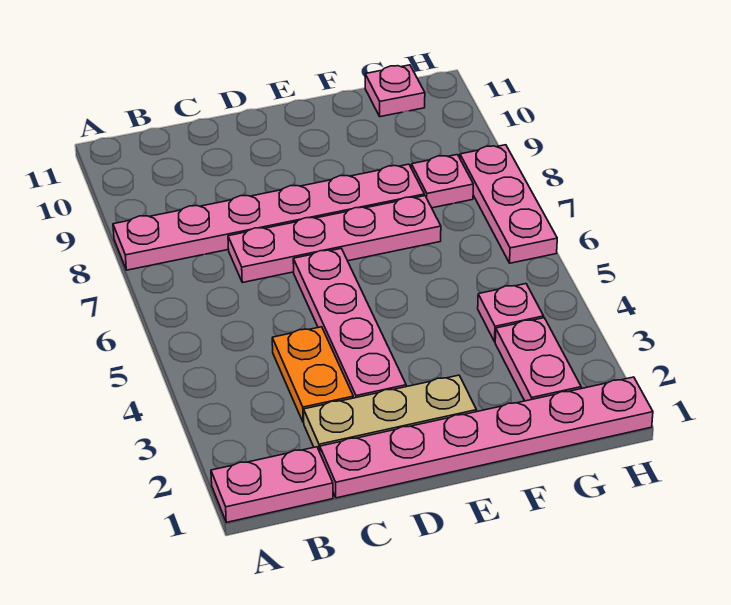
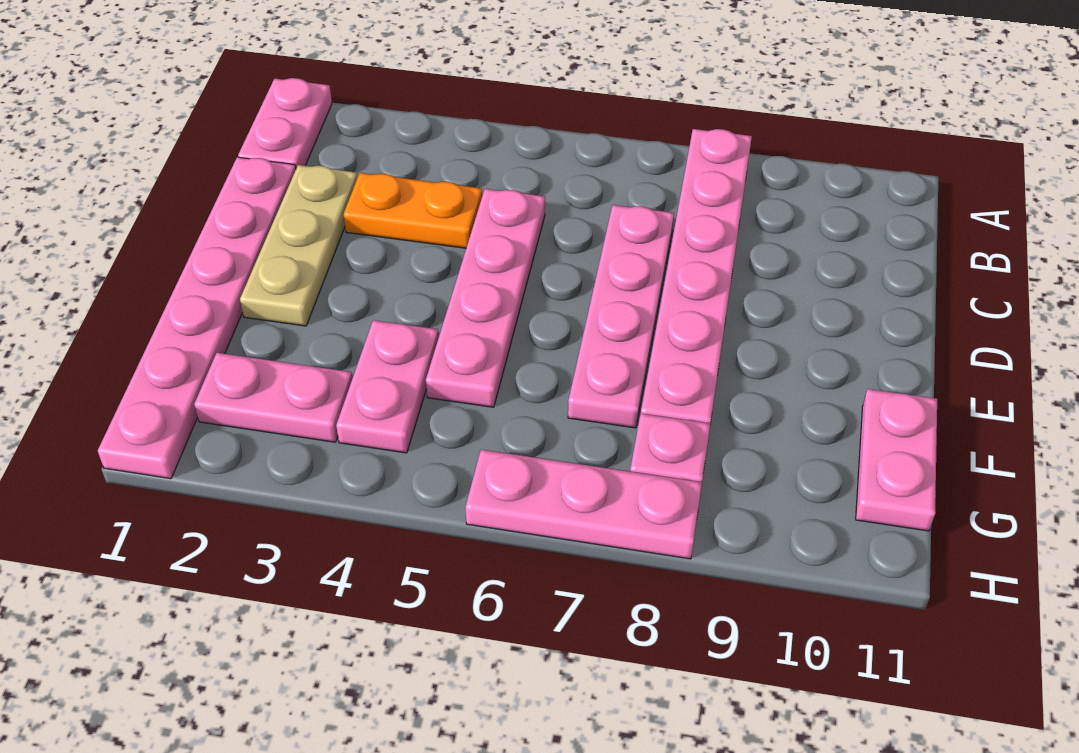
pink 1x4 plate [293,249,406,398] -> pink 1x4 plate turned to [426,189,545,407]
pink 1x1 plate [478,284,544,342] -> pink 1x2 plate [336,320,439,453]
pink 1x1 plate [365,65,425,117] -> pink 1x2 plate [856,389,937,531]

